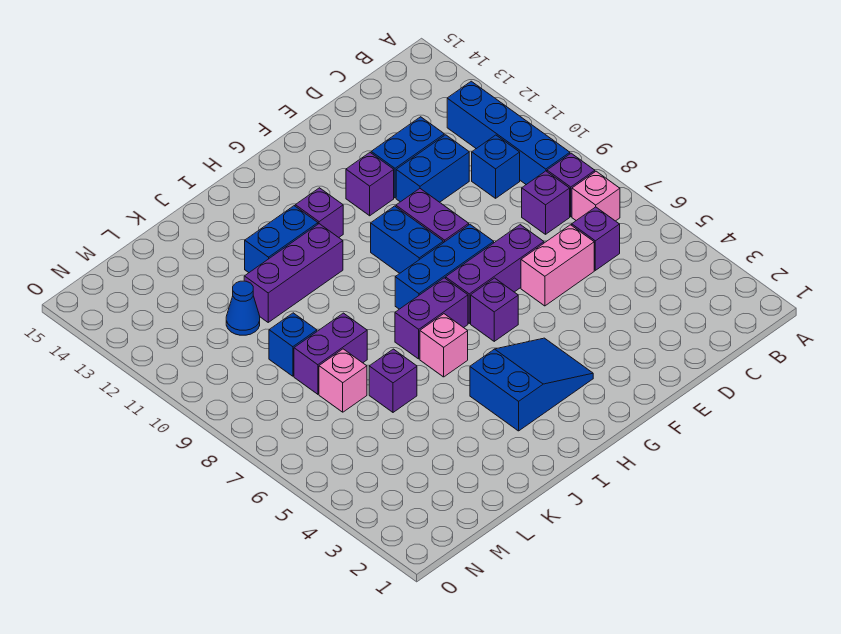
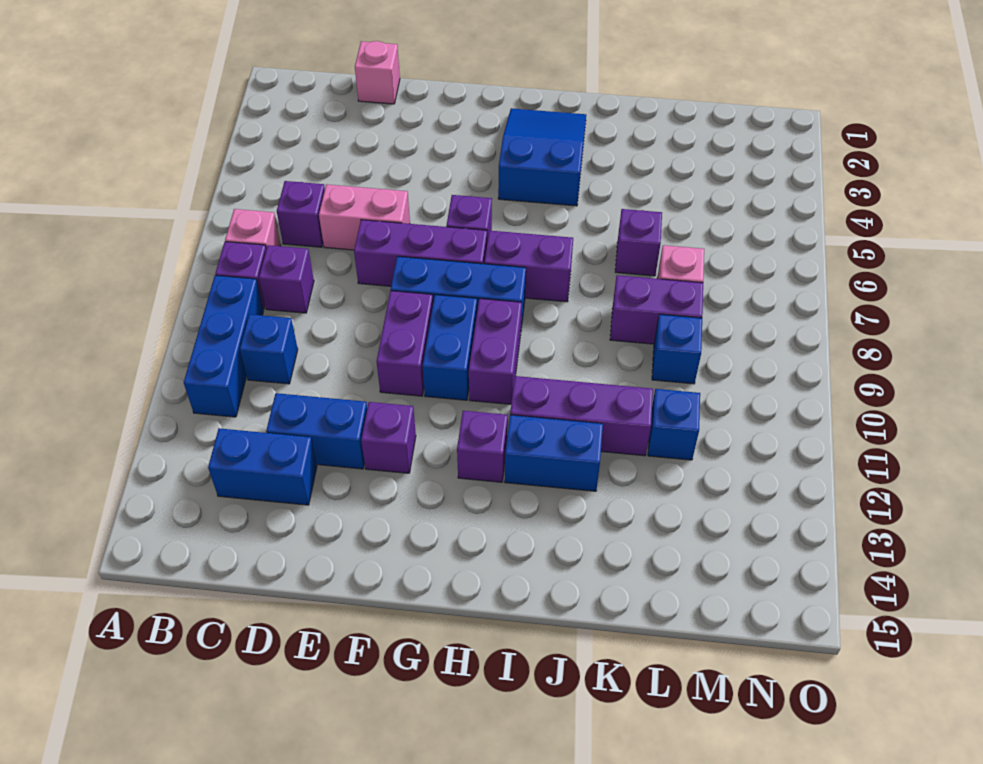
blue 1x4 brick [447,81,570,185] -> blue 1x3 brick [184,275,264,417]
blue 1x2 brick [396,135,469,202] -> blue 1x2 brick moved to [208,428,317,505]
blue 2x3 slope [470,338,593,431] -> blue 2x3 slope turned to [498,108,586,206]
none -> purple 1x2 brick [469,299,522,404]
pink 1x1 brick [420,314,468,377] -> pink 1x1 brick moved to [355,41,400,104]
blue 1x1 cone [226,281,260,335] -> blue 1x1 brick [648,389,700,460]

